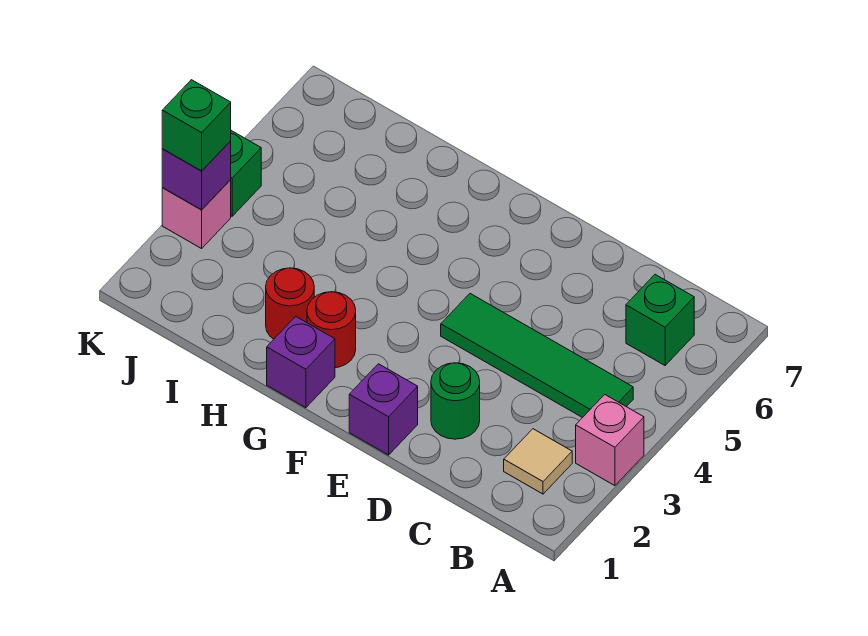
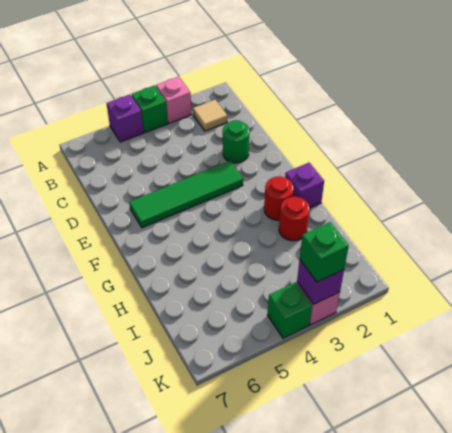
green 1x4 tile [441,294,633,418] -> green 1x4 tile turned to [129,161,243,228]
green 1x1 brick [626,275,694,365] -> green 1x1 brick moved to [132,85,168,133]
purple 1x1 brick [349,364,418,455] -> purple 1x1 brick moved to [107,95,144,142]

